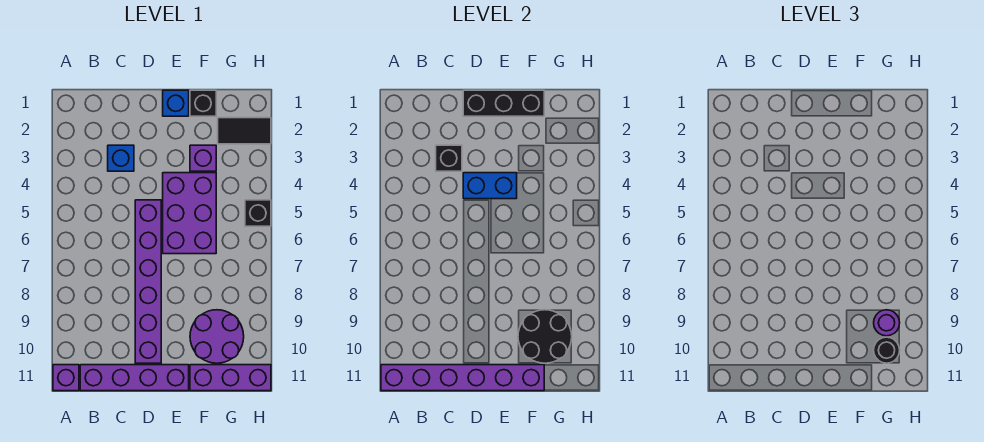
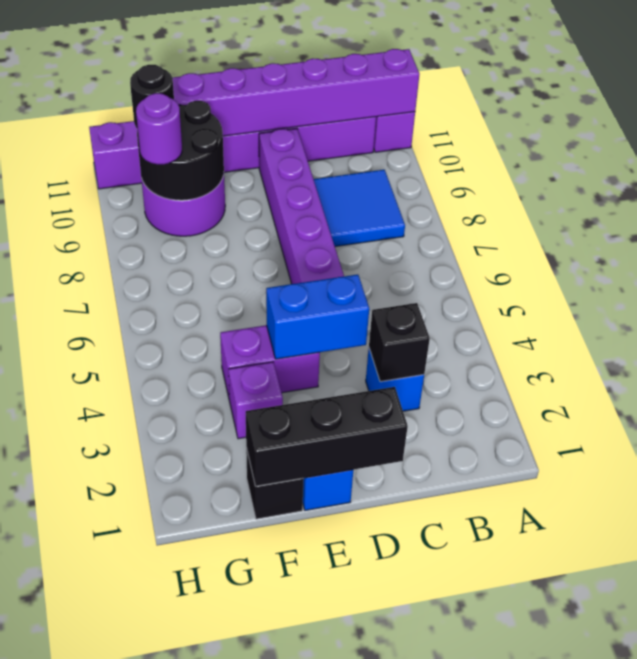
none -> blue 2x2 tile [314,170,405,247]
purple 2x3 brick [163,173,216,254] -> purple 1x2 brick [220,325,320,401]
black 1x2 tile [218,118,271,144] -> none
black 1x1 brick [245,200,271,226] -> none

